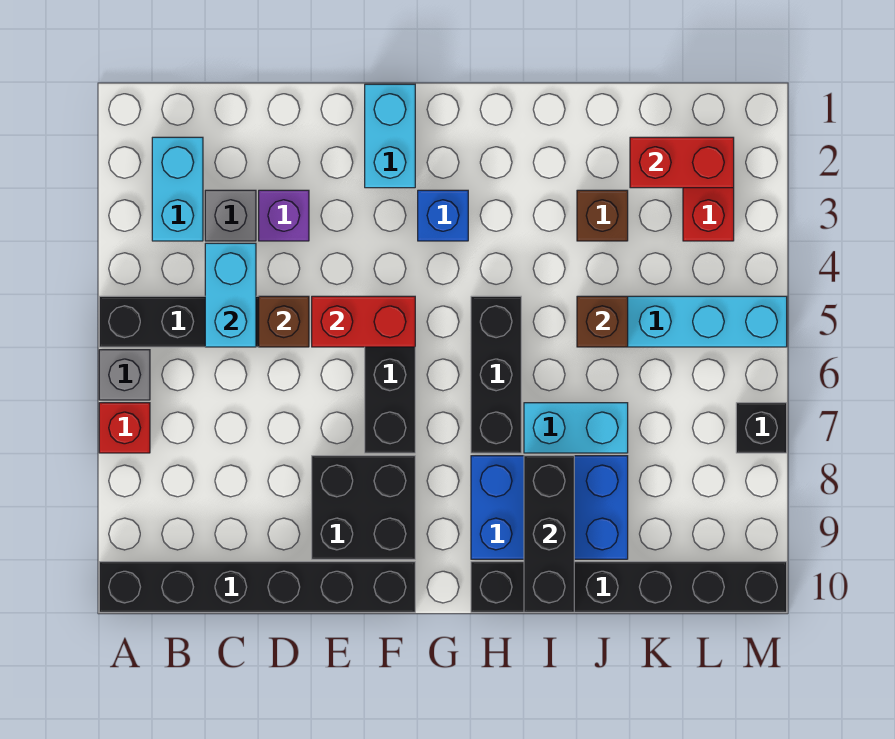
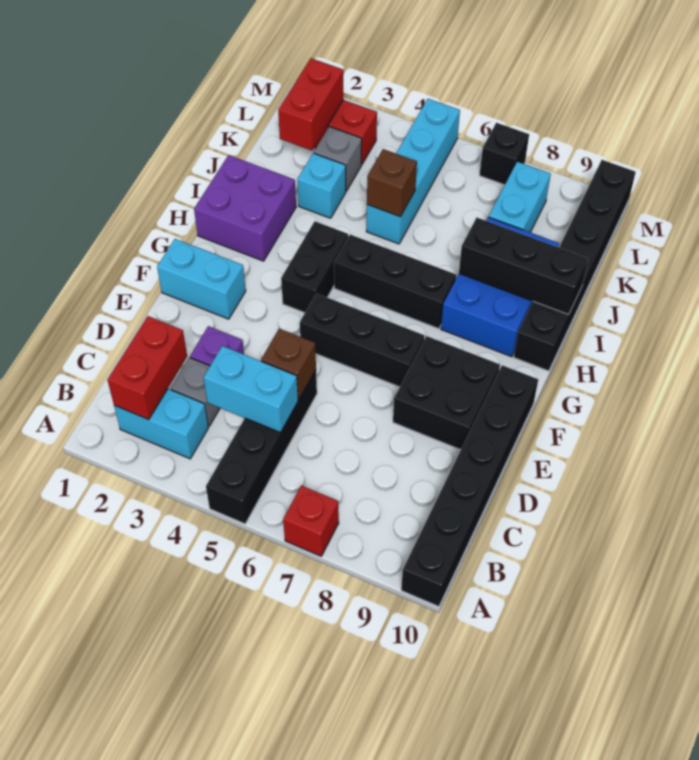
grey 1x1 brick [99,350,150,400] -> grey 1x1 brick moved to [314,126,362,191]
red 1x2 brick [312,296,415,347] -> red 1x2 brick moved to [108,316,187,420]
blue 1x1 brick [418,190,468,241] -> none
none -> black 1x2 brick [281,221,348,313]
none -> purple 2x2 brick [194,155,296,261]
cyan 1x2 brick [524,403,628,453] -> cyan 1x2 brick moved to [489,162,551,232]
brown 1x1 brick [577,190,628,241] -> cyan 1x1 brick [297,153,346,218]

